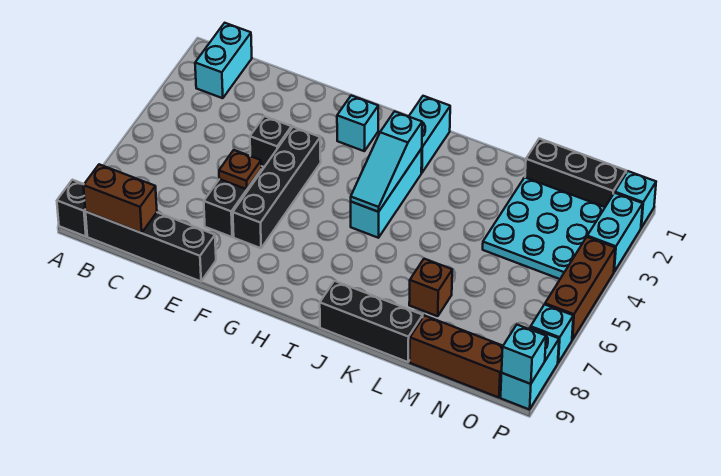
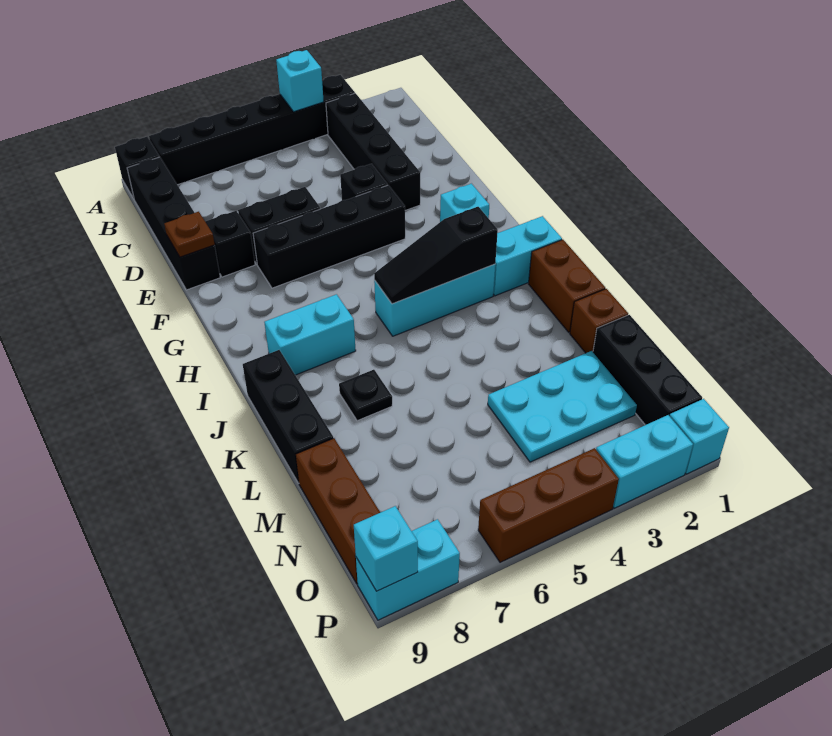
none -> black 1x6 brick [149,75,355,185]
cyan 1x2 brick [195,23,252,98] -> cyan 1x2 brick moved to [264,294,356,375]
none -> black 1x4 brick [326,93,420,210]
brown 1x2 brick [83,164,157,233] -> brown 1x2 brick moved to [529,240,605,332]
brown 1x1 plate [219,150,261,189] -> brown 1x1 plate moved to [164,212,215,257]
none -> black 1x1 brick [205,211,255,277]
cyan 1x3 slope [351,111,422,212] -> black 1x3 slope [374,207,498,304]
none -> black 1x1 plate [339,370,392,421]
brown 1x1 brick [409,259,452,316] -> brown 1x1 brick moved to [570,289,628,353]
cyan 3x3 plate [483,177,605,279] -> cyan 2x3 plate [488,351,637,462]
cyan 1x1 brick [531,305,573,363] -> cyan 1x1 brick moved to [276,50,324,112]

